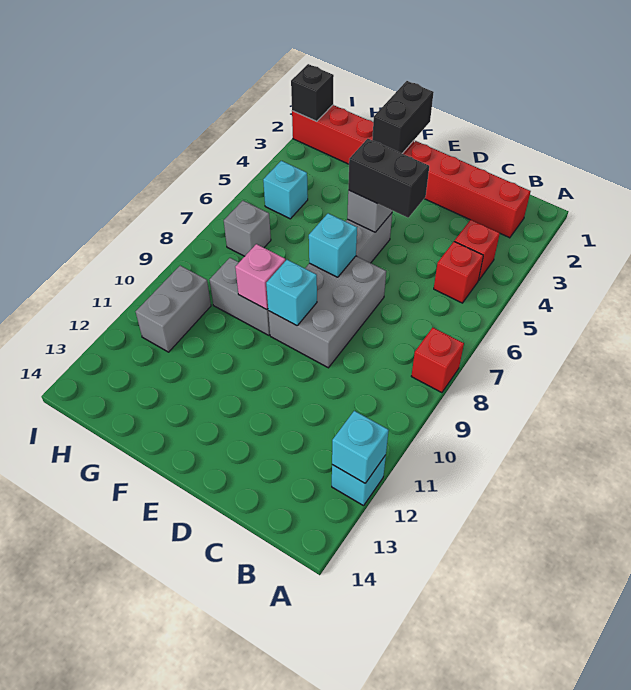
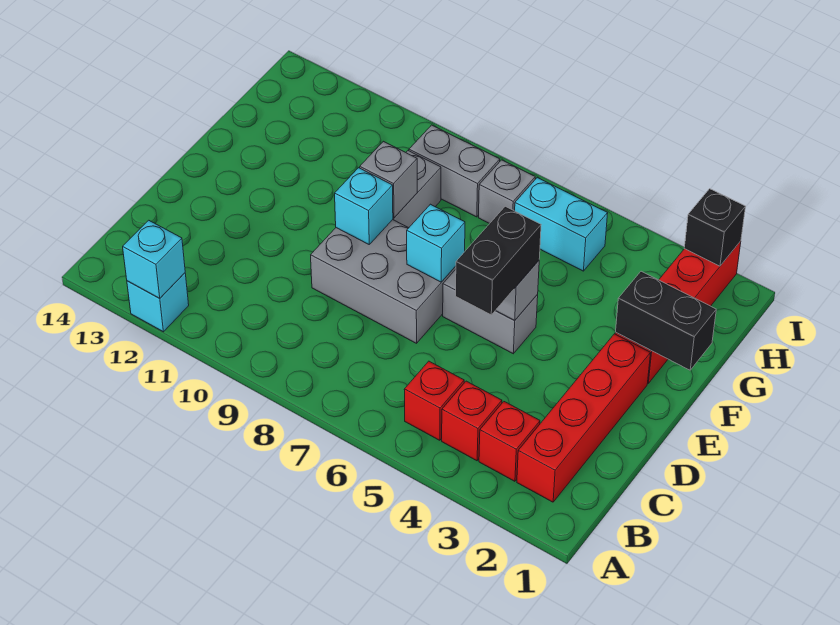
red 1x1 brick [411,328,464,393] -> red 1x1 brick moved to [479,402,540,481]
pink 1x1 brick [235,244,285,309] -> grey 1x1 brick [360,141,417,218]
cyan 1x1 brick [263,161,308,219] -> cyan 1x2 brick [515,178,608,271]
grey 1x2 brick [136,266,211,352] -> grey 1x2 brick moved to [409,125,500,217]

